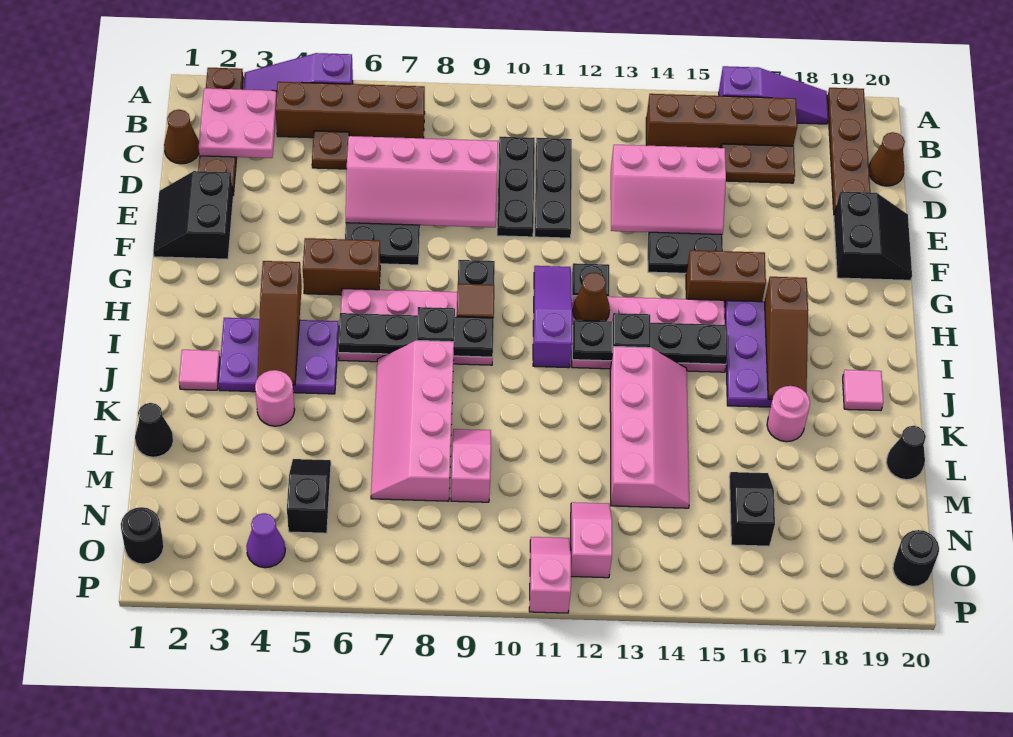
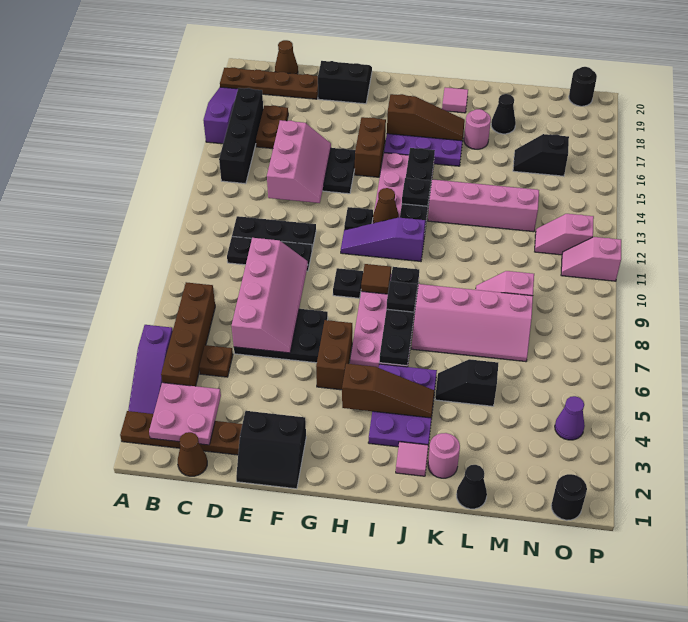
brown 1x4 brick [646,94,797,148] -> black 1x4 brick [219,88,263,184]
pink 1x1 round brick [255,370,295,426] -> pink 1x1 round brick moved to [428,433,460,478]
black 1x1 cone [886,426,926,480] -> black 1x1 cone moved to [491,94,516,134]
black 1x2 slope [287,459,331,533] -> black 1x2 slope moved to [435,359,498,406]

